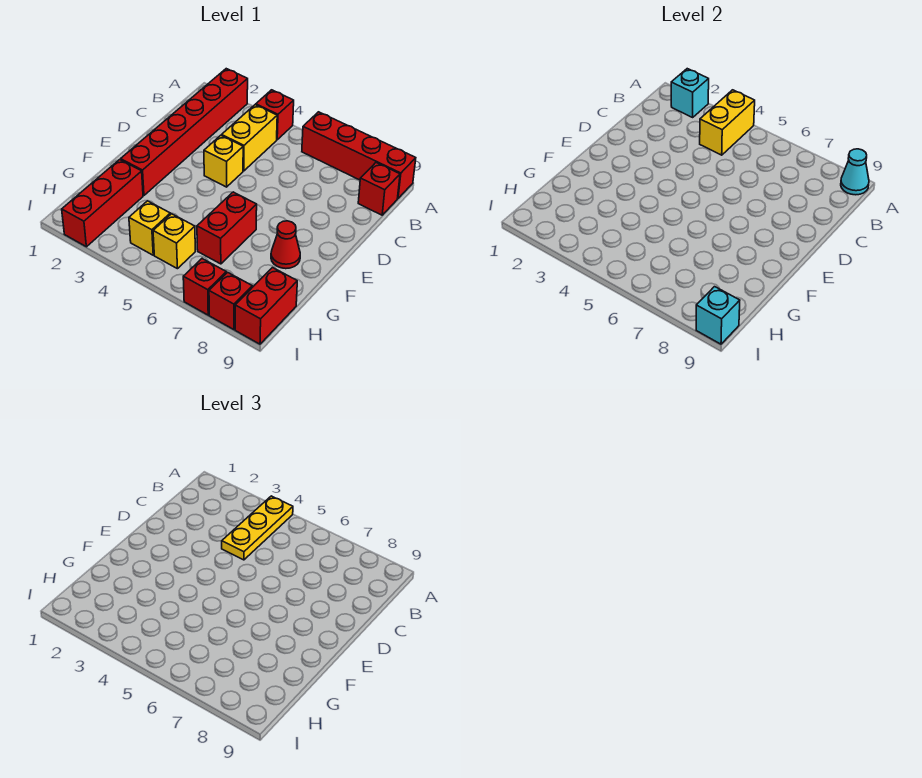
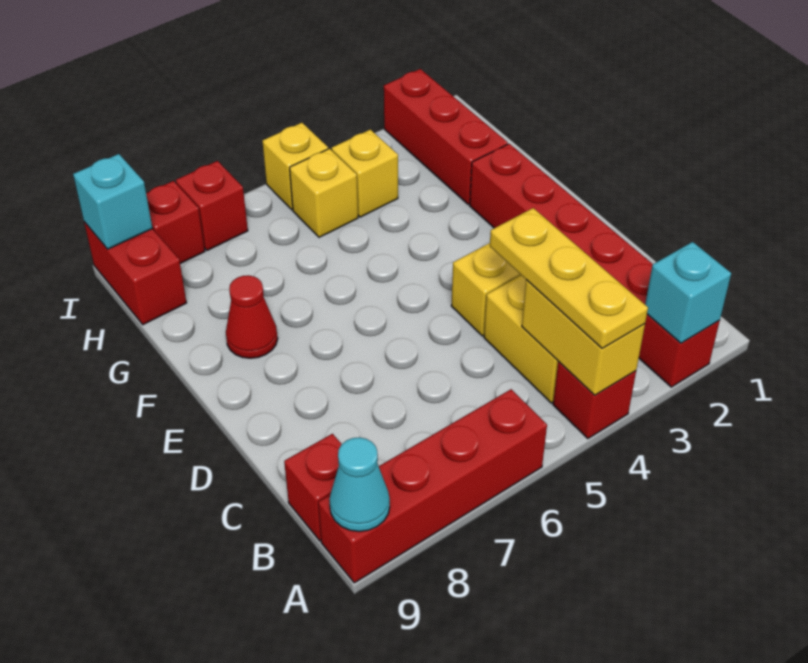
red 1x2 brick [197,192,257,264] -> none
none -> yellow 1x1 brick [262,123,328,210]

